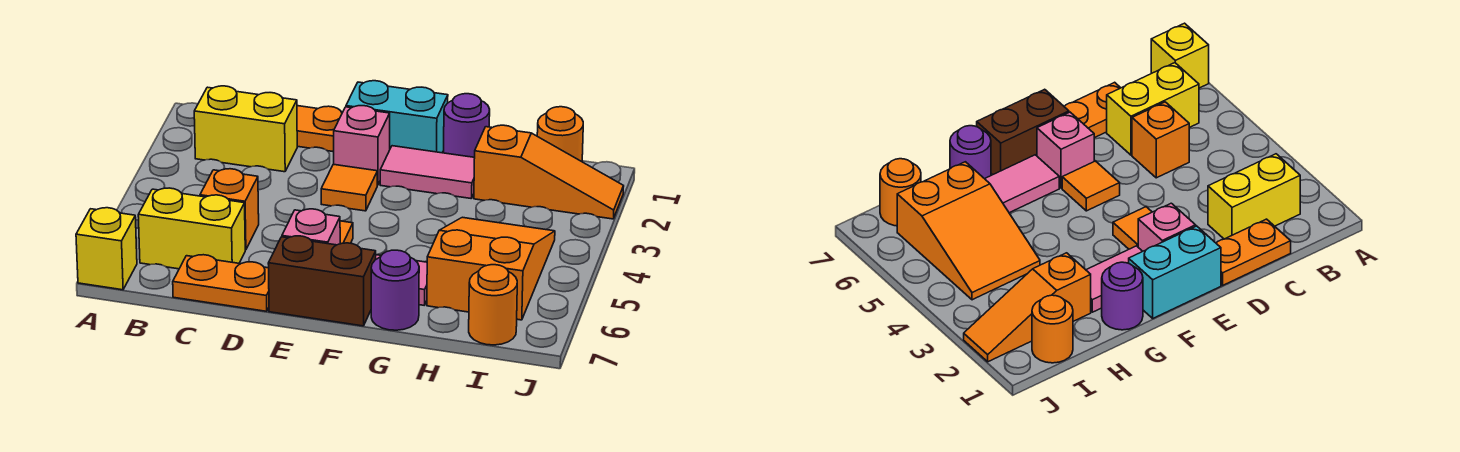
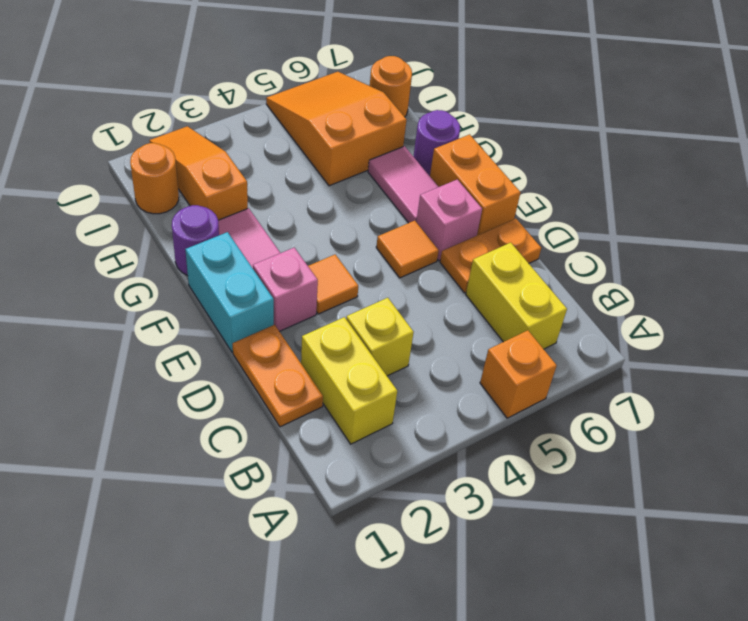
yellow 1x1 brick [76,208,137,290] -> yellow 1x1 brick moved to [346,298,414,376]
orange 1x1 brick [200,169,259,250] -> orange 1x1 brick moved to [480,330,557,418]
orange 1x2 plate [173,255,269,311] -> orange 1x2 plate turned to [440,219,541,293]
brown 1x2 brick [268,236,376,326] -> orange 1x2 brick [430,134,521,235]
orange 2x3 slope [427,217,555,320] -> orange 2x3 slope turned to [266,72,406,186]

